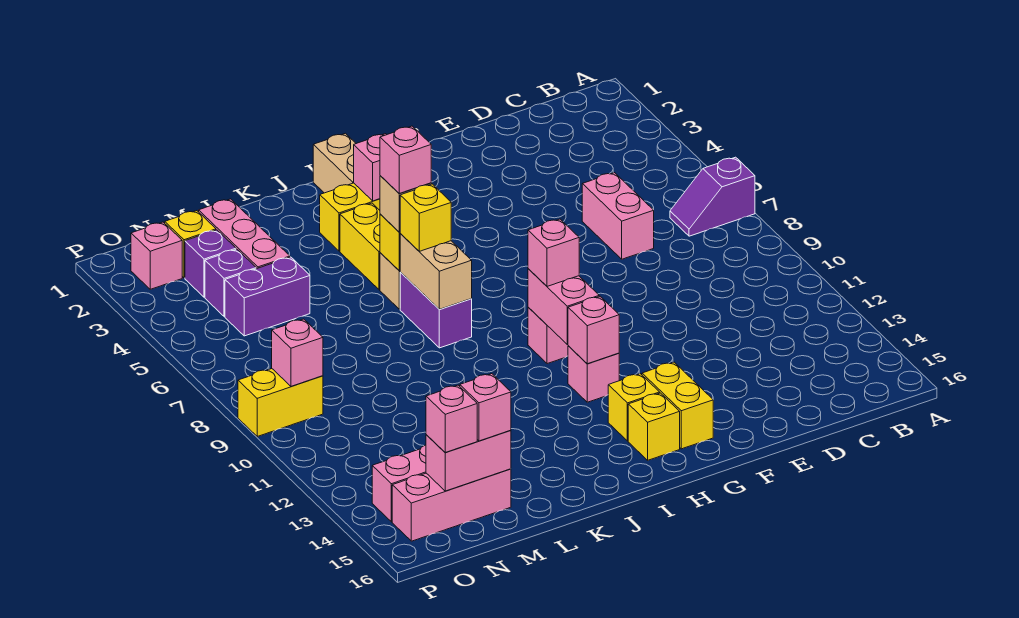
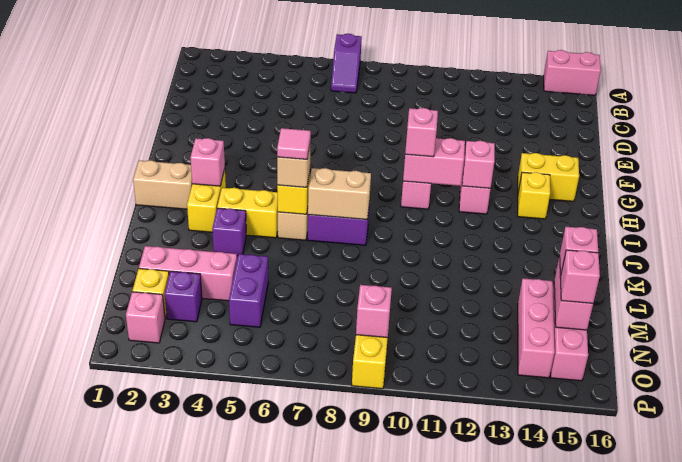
pink 1x2 brick [582,173,654,259] -> pink 1x2 brick moved to [544,50,601,95]
yellow 1x1 brick [628,393,680,460] -> none
pink 1x1 brick [380,126,431,194] -> pink 1x1 tile [277,128,311,159]
yellow 1x1 brick [400,184,451,251] -> none
purple 1x1 brick [205,249,256,317] -> purple 1x1 brick moved to [212,208,247,256]

